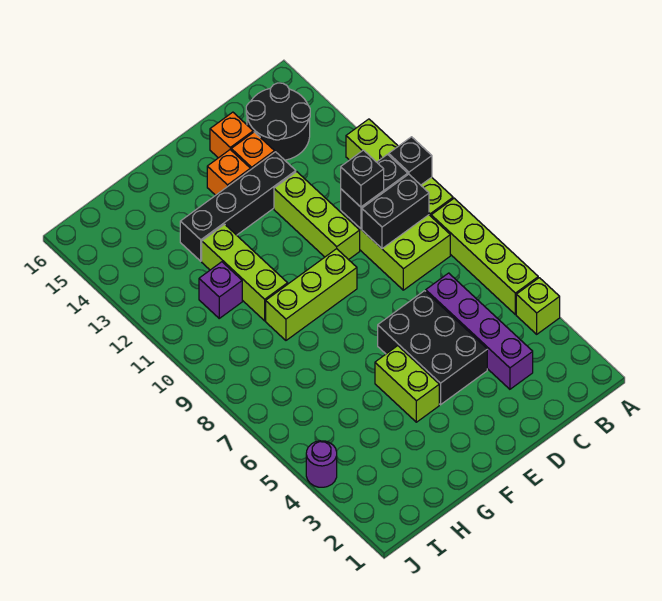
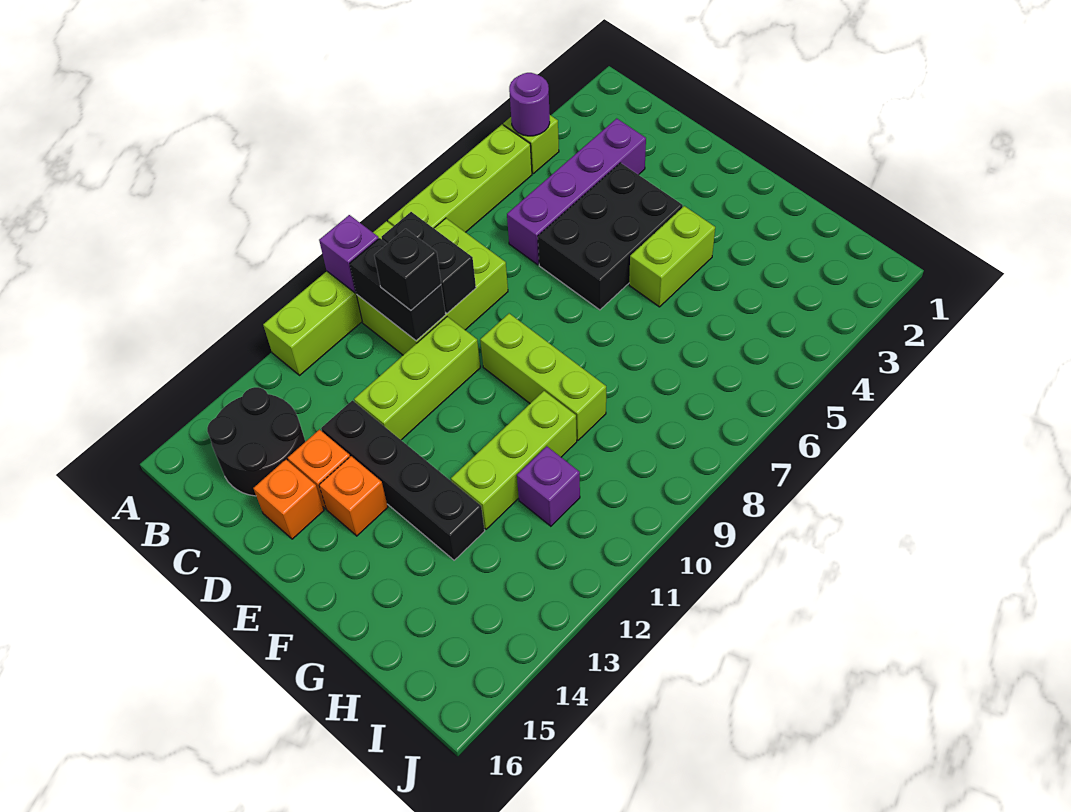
black 1x1 brick [389,137,432,185] -> purple 1x1 brick [319,215,379,293]
purple 1x1 round brick [306,441,337,487] -> purple 1x1 round brick moved to [509,73,550,136]

